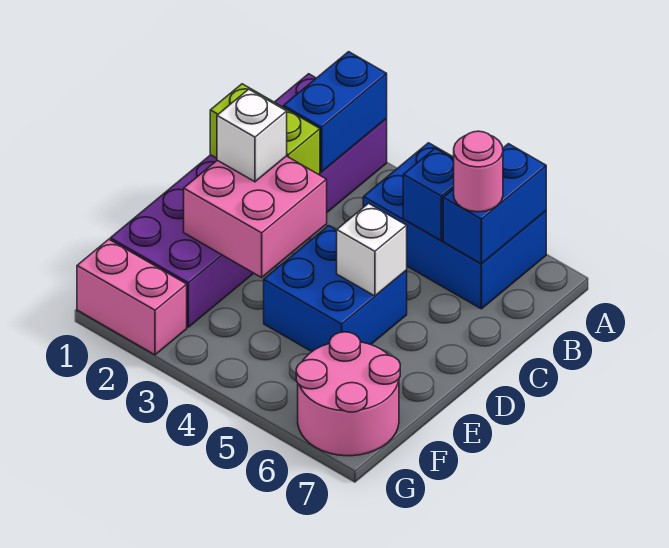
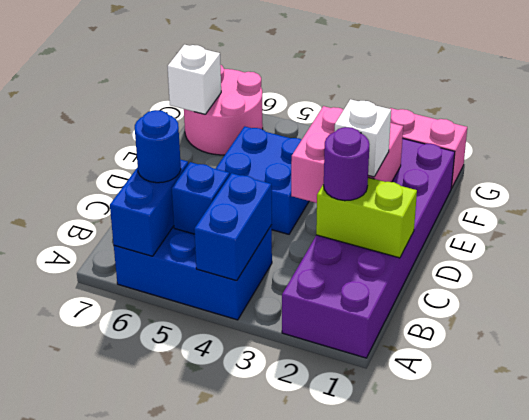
blue 1x2 brick [284,52,387,172] -> blue 1x2 brick moved to [194,173,272,281]
pink 1x1 round brick [454,131,503,212] -> blue 1x1 round brick [135,110,181,183]
none -> purple 1x1 round brick [324,127,369,201]
white 1x1 brick [337,203,407,296] -> white 1x1 brick moved to [168,45,221,114]

